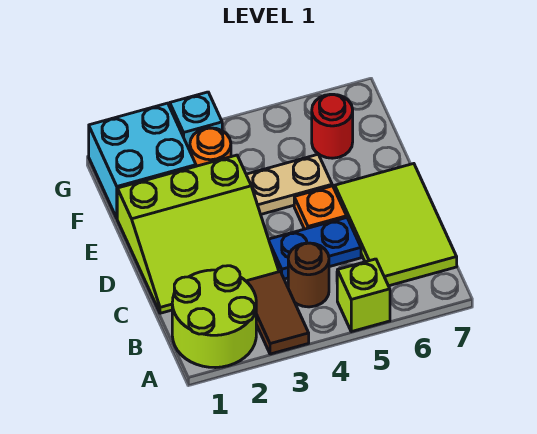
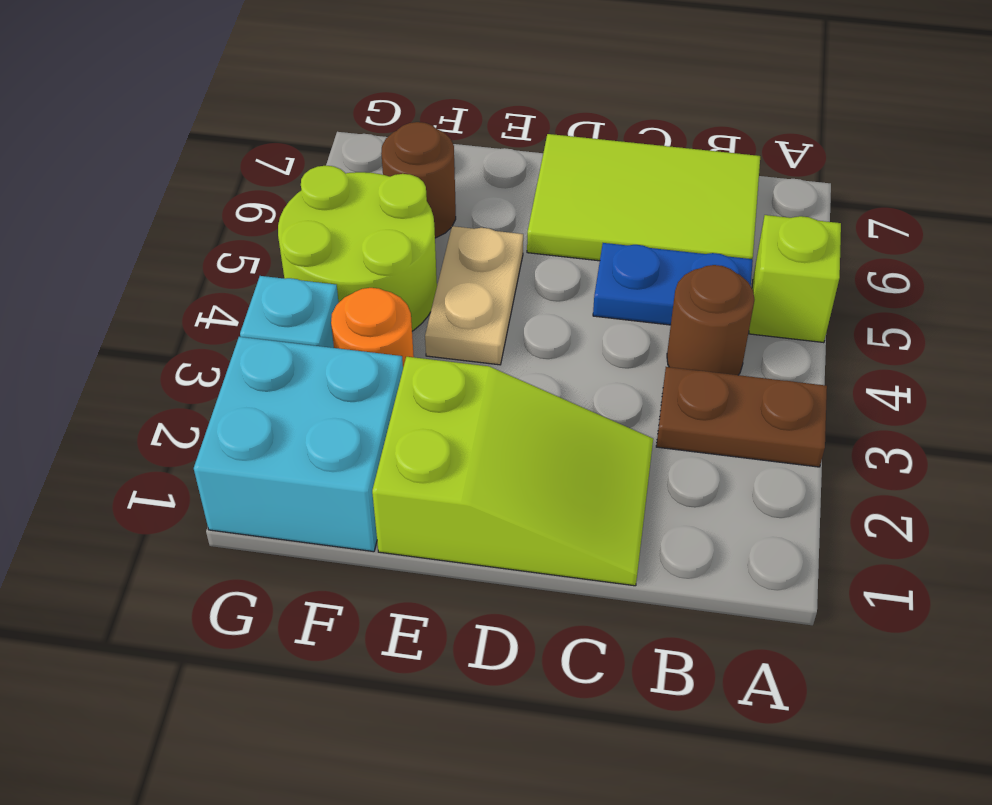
lime 2x2 round brick [172,266,256,368] -> lime 2x2 round brick moved to [278,166,437,331]
brown 1x2 tile [246,272,309,354] -> brown 1x2 plate [656,367,827,467]
lime 3x3 slope [117,155,279,313] -> lime 2x3 slope [372,357,653,586]
blue 1x2 plate [269,218,361,279] -> blue 1x2 plate turned to [593,243,753,325]
orange 1x1 plate [294,186,347,229] -> none
red 1x1 round brick [312,94,353,158] -> brown 1x1 round brick [381,122,456,238]

